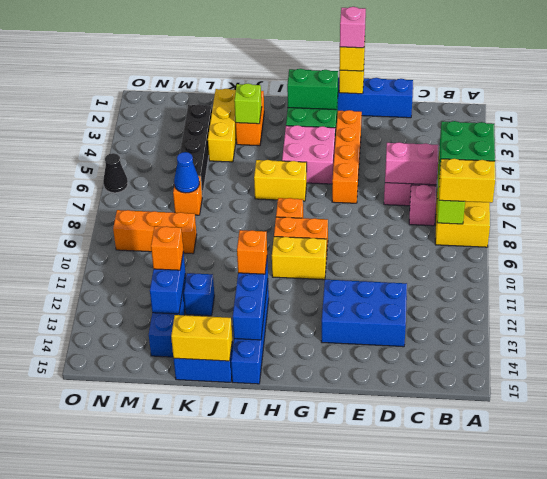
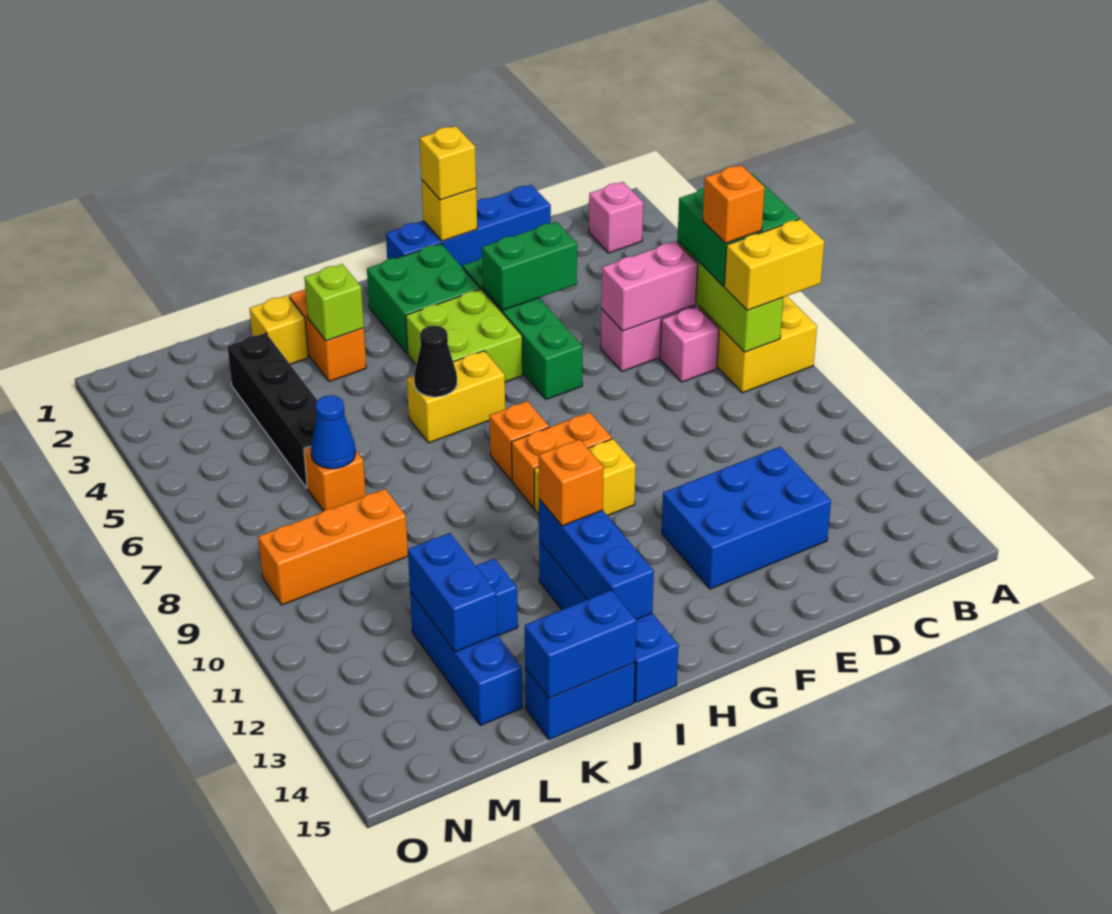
pink 1x1 brick [340,7,366,48] -> pink 1x1 brick moved to [589,182,643,253]
orange 1x4 brick [332,110,362,203] -> green 1x4 brick [463,257,583,399]
green 1x2 brick [287,69,338,110] -> green 1x2 brick moved to [482,222,577,310]
pink 2x2 brick [282,125,335,184] -> lime 2x2 brick [406,289,523,382]
yellow 1x2 brick [171,315,232,361] -> blue 1x2 brick [525,590,636,698]
yellow 1x3 brick [208,89,236,162] -> yellow 1x1 brick [250,296,308,364]
orange 1x1 brick [151,226,183,270] -> orange 1x1 brick moved to [703,165,765,243]
black 1x1 cone [103,153,128,193] -> black 1x1 cone moved to [414,325,457,397]

